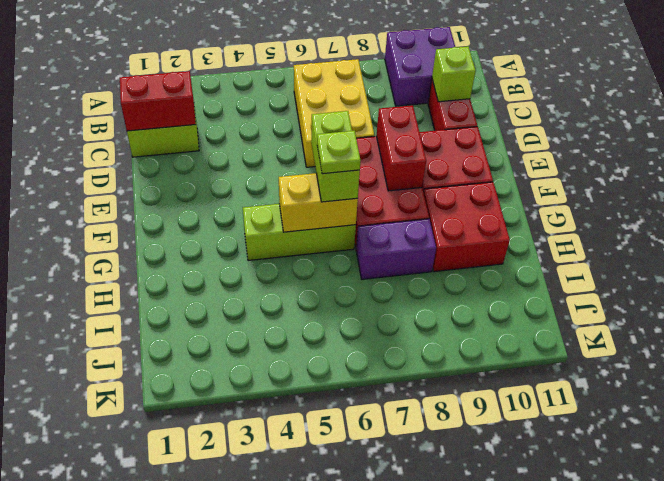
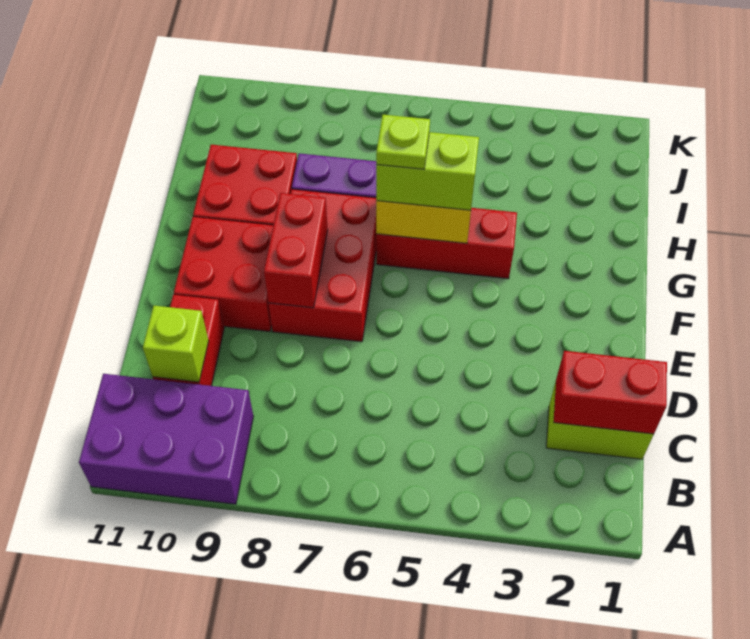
purple 2x2 brick [385,27,455,106] -> purple 2x3 brick [79,374,253,504]
yellow 2x3 brick [294,59,374,167] -> none
lime 1x2 brick [311,111,360,202] -> lime 1x2 brick turned to [376,132,479,210]
lime 1x3 brick [243,204,356,261] -> red 1x3 brick [376,208,517,279]

